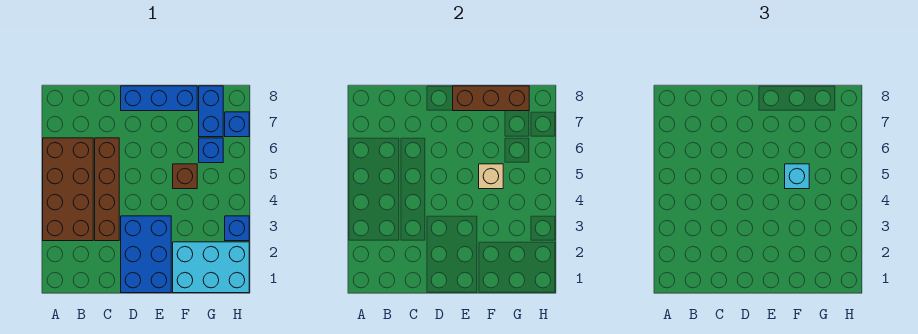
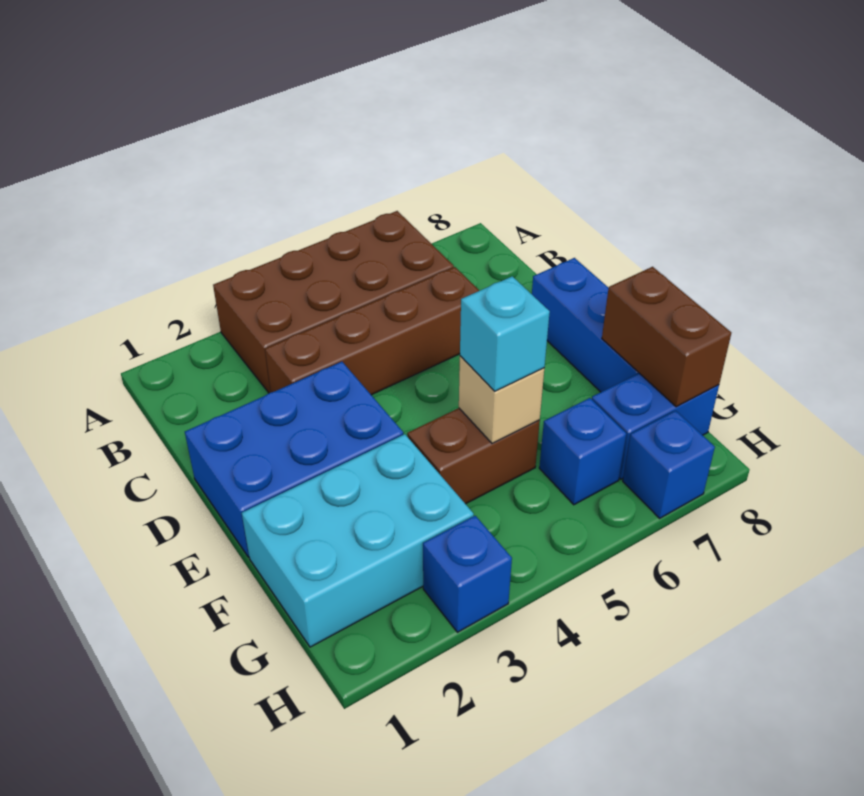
brown 1x3 brick [453,86,529,111] -> brown 1x2 brick [602,267,731,407]
cyan 2x3 brick [173,242,249,293] -> cyan 2x3 brick turned to [242,434,474,647]
brown 1x1 brick [173,164,197,189] -> brown 1x2 brick [407,408,540,504]

